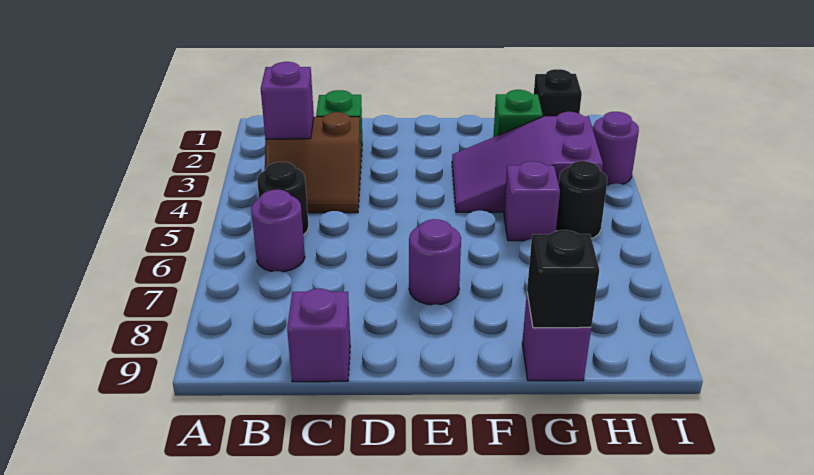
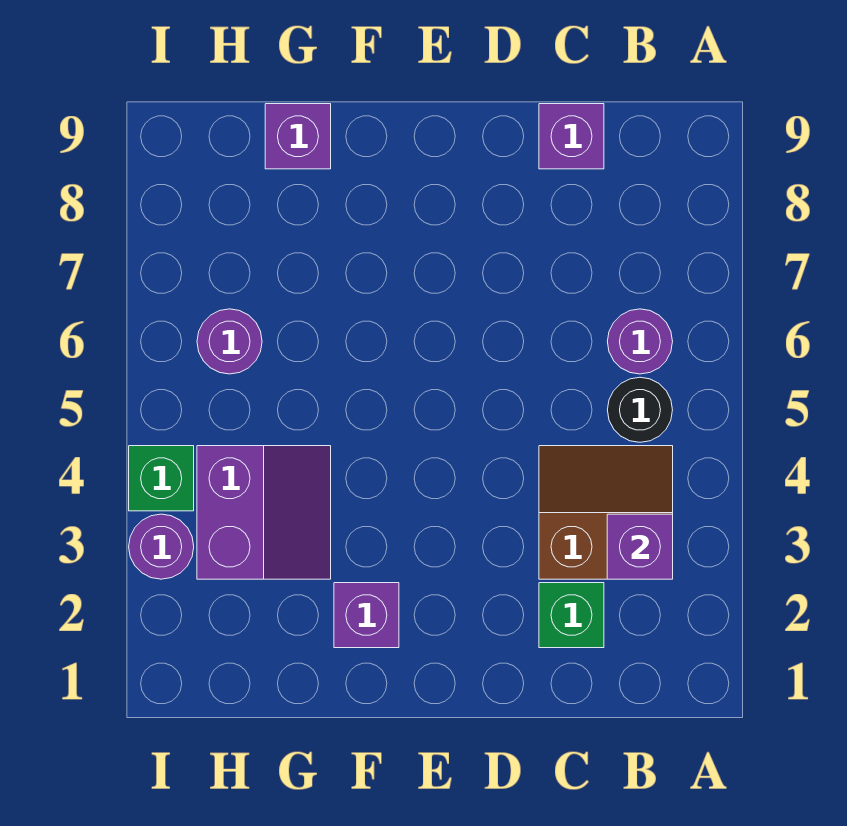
purple 1x1 round brick [409,219,461,305] -> purple 1x1 round brick moved to [197,309,262,374]
purple 2x3 slope [452,112,603,212] -> purple 2x2 slope [197,446,331,579]
green 1x1 brick [493,90,543,137] -> green 1x1 brick moved to [129,446,194,511]
purple 1x1 brick [504,161,560,241] -> purple 1x1 brick moved to [334,583,399,648]
black 1x1 brick [527,230,599,328] -> none
black 1x1 brick [534,69,582,117] -> none
black 1x1 round brick [556,161,607,238] -> none

